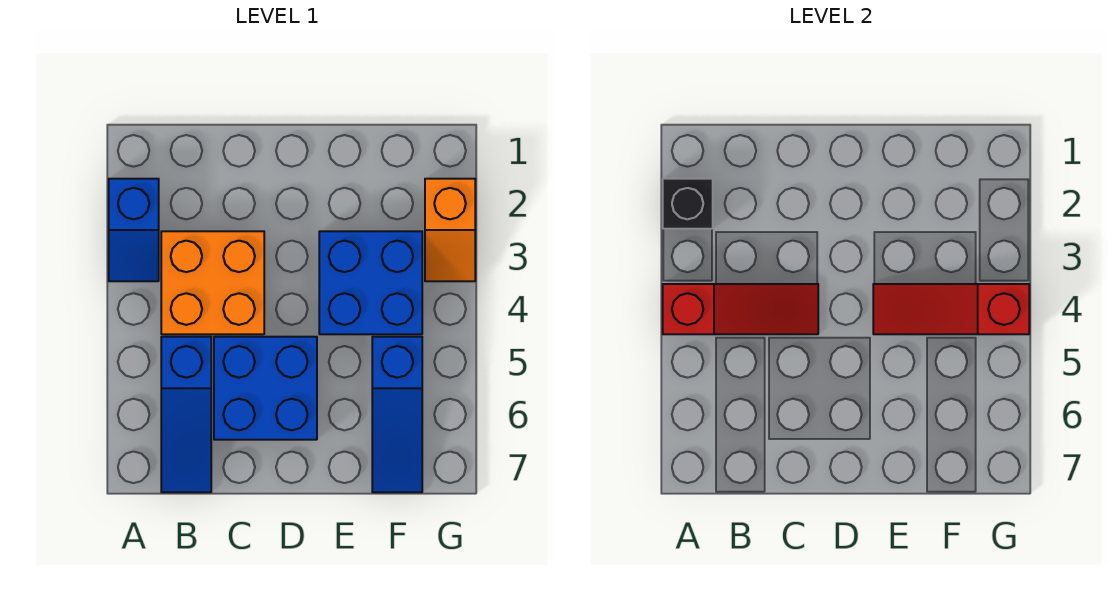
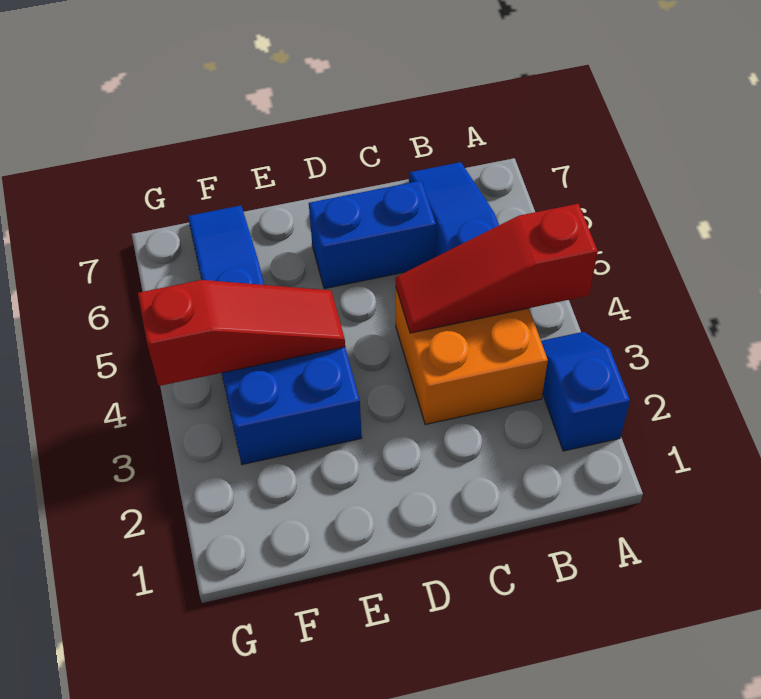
black 1x1 brick [663,179,713,229] -> none
blue 2x2 brick [214,337,317,440] -> blue 1x2 brick [309,181,436,289]
orange 1x2 slope [425,179,475,281] -> none

